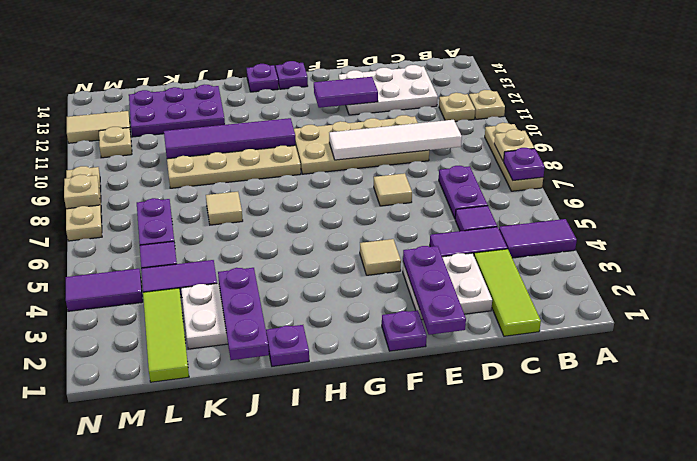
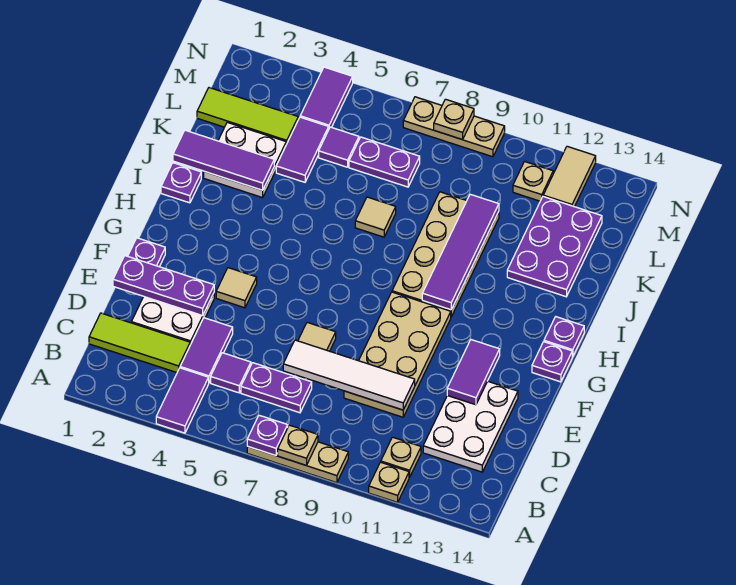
white 1x4 tile [329,120,462,160] -> white 1x4 tile turned to [283,340,415,410]
purple 1x3 plate [218,268,269,360] -> purple 1x3 tile [173,130,274,190]

